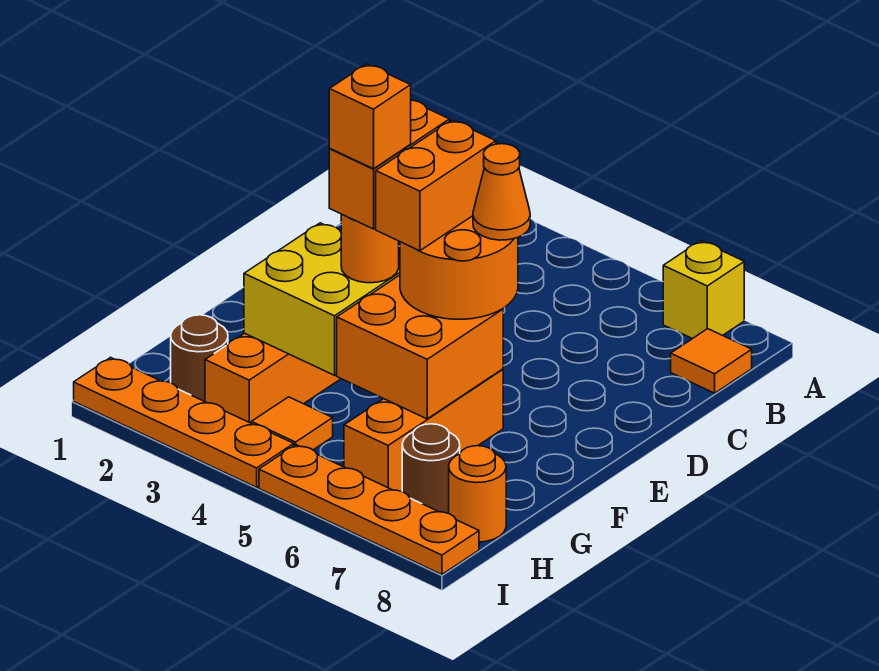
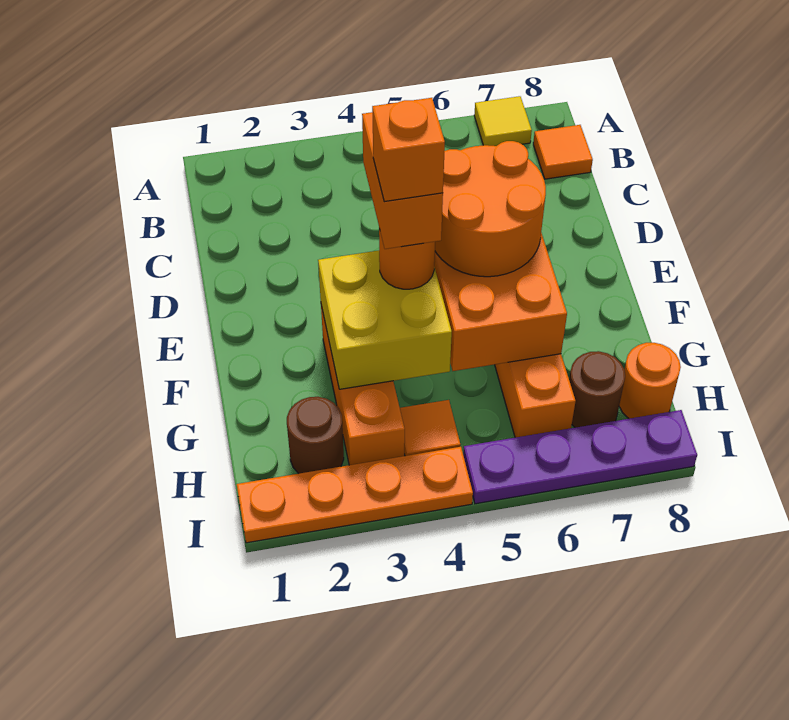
yellow 1x1 brick [663,241,744,339] -> yellow 1x1 tile [474,96,532,146]
orange 1x2 brick [376,120,496,251] -> none
orange 1x1 cone [473,144,530,240] -> none
orange 1x4 plate [259,445,479,575] -> purple 1x4 plate [463,410,697,504]

